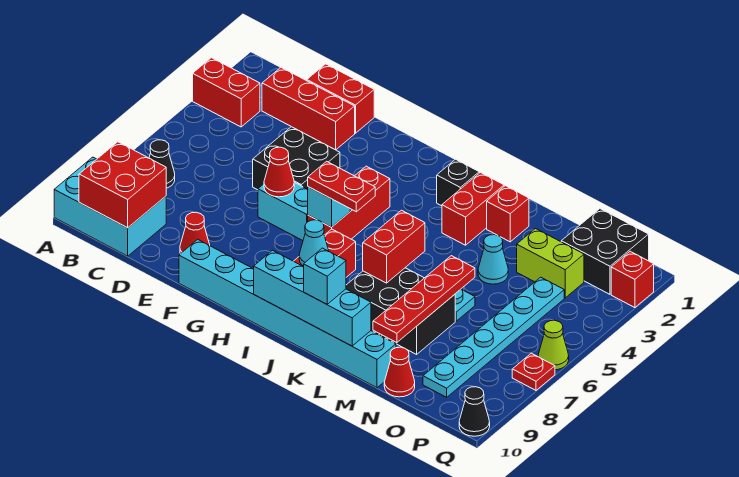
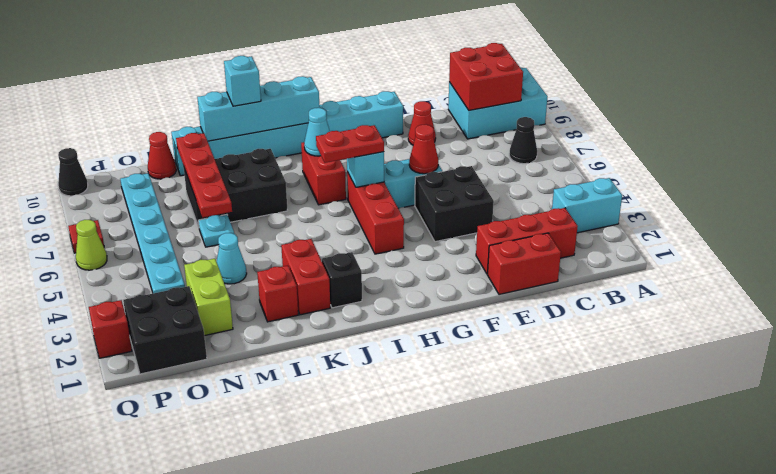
red 1x2 brick [193,58,260,127] -> cyan 1x2 brick [552,178,622,233]
red 1x2 brick [363,210,425,283] -> none
lime 1x2 brick [517,229,584,298] -> lime 1x2 brick turned to [184,259,233,336]

